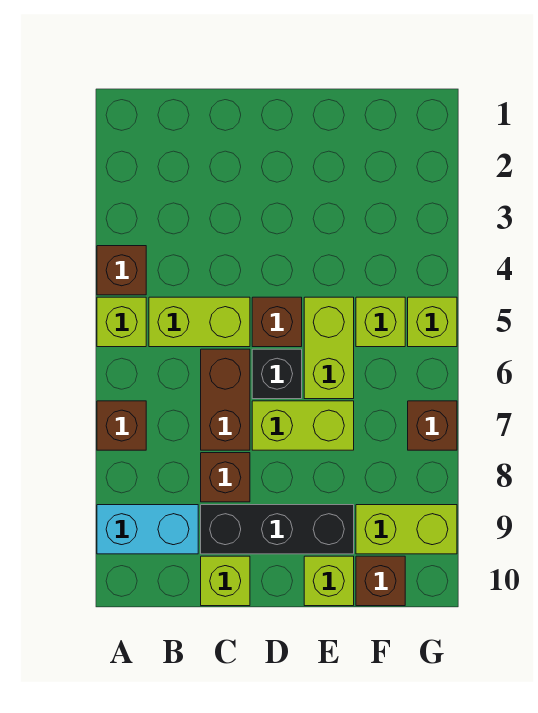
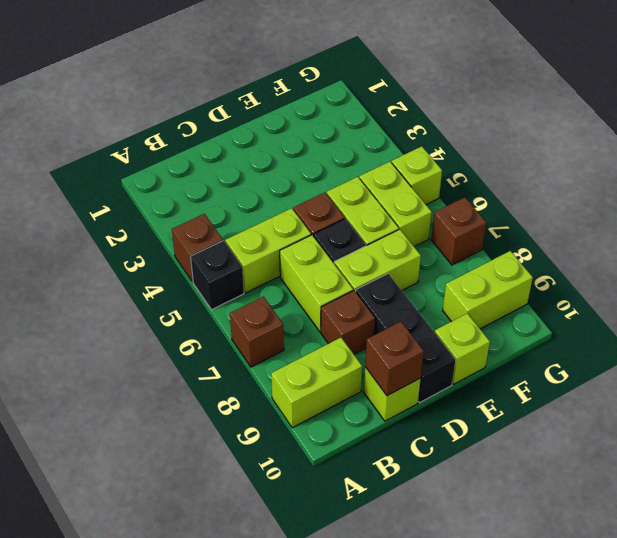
lime 1x1 brick [97,297,146,347] -> black 1x1 brick [191,241,244,310]
cyan 1x2 brick [97,505,198,554] -> lime 1x2 brick [271,338,362,428]
brown 1x2 brick [201,349,250,450] -> lime 1x2 brick [280,235,353,332]
black 1x3 brick [201,505,354,554] -> black 1x3 brick turned to [356,274,456,403]
lime 1x1 brick [356,297,405,347] -> lime 1x2 brick [359,162,432,247]
brown 1x1 brick [356,556,405,606] -> brown 1x1 brick moved to [365,322,424,396]

